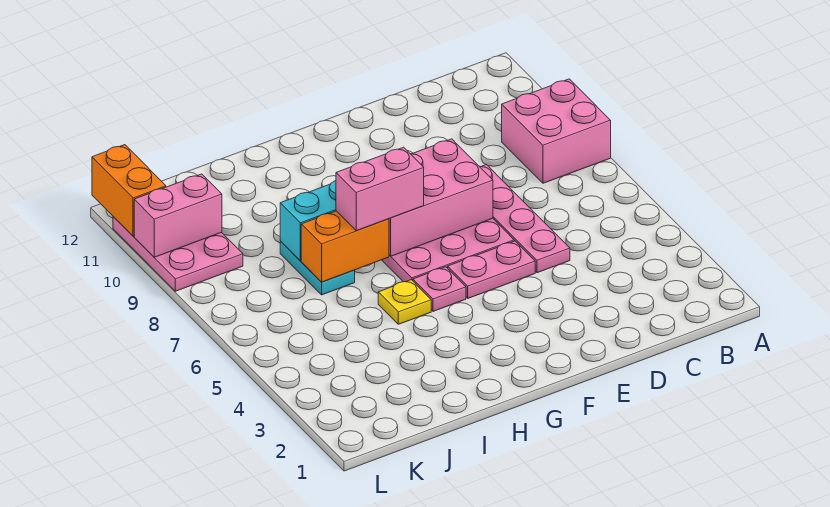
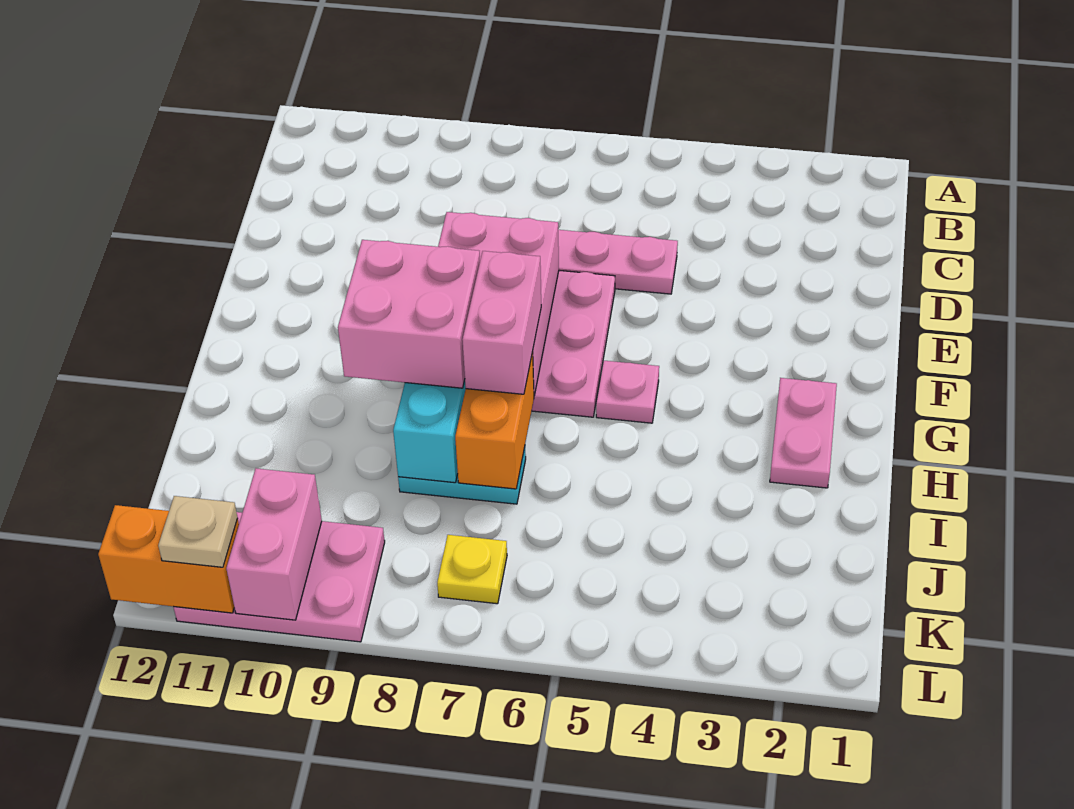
pink 2x2 brick [502,79,611,183] -> pink 2x2 brick moved to [338,240,480,388]
pink 1x2 plate [448,241,535,298] -> pink 1x2 plate moved to [770,378,837,488]
yellow 1x1 plate [378,280,431,324] -> yellow 1x1 plate moved to [437,535,507,604]
none -> tan 1x1 plate [158,496,238,567]

